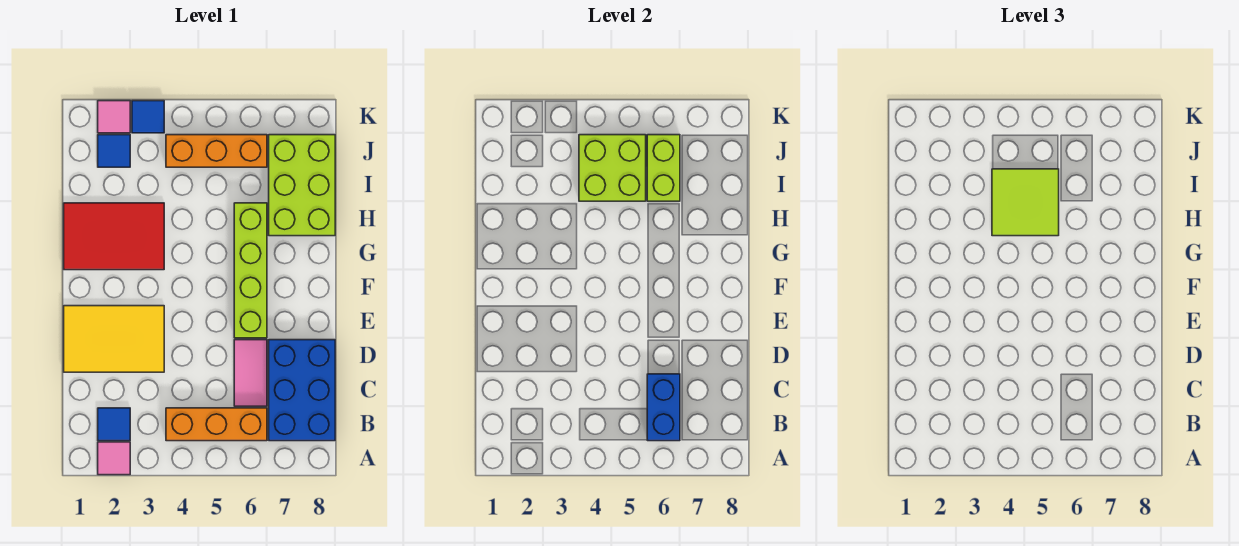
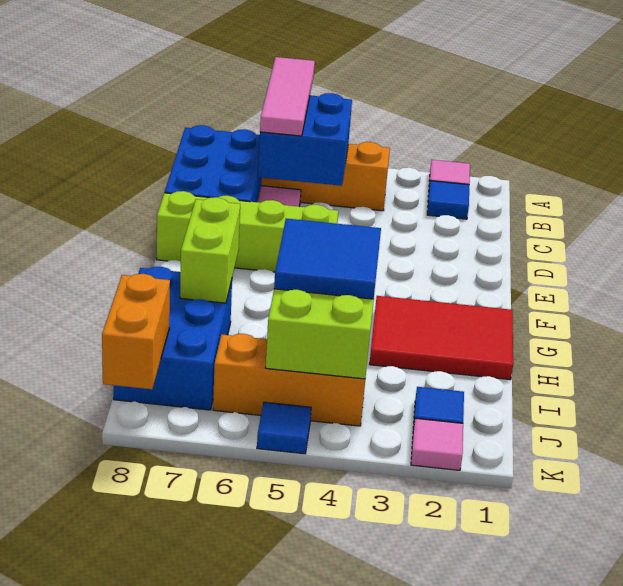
none -> pink 1x3 tile [260,57,315,136]
blue 1x2 brick [647,374,680,441] -> blue 2x2 brick [258,93,352,186]
yellow 2x3 tile [64,306,164,372] -> none
lime 1x4 brick [234,203,267,338] -> lime 1x4 brick turned to [157,191,338,272]
lime 2x2 tile [992,169,1059,236] -> blue 2x2 tile [274,219,381,299]
lime 2x3 brick [269,135,335,236] -> blue 2x3 brick [114,267,232,410]
lime 1x2 brick [647,135,680,201] -> lime 1x2 brick moved to [180,197,240,303]
none -> orange 1x2 brick [102,274,170,389]
blue 1x1 tile [132,101,164,133] -> blue 1x1 tile moved to [257,402,311,454]

